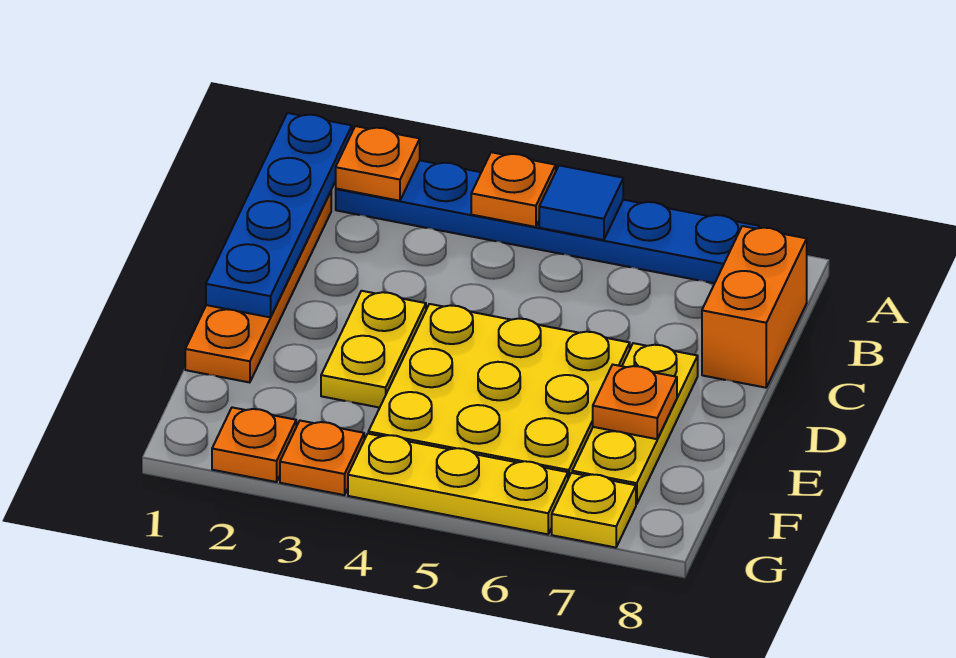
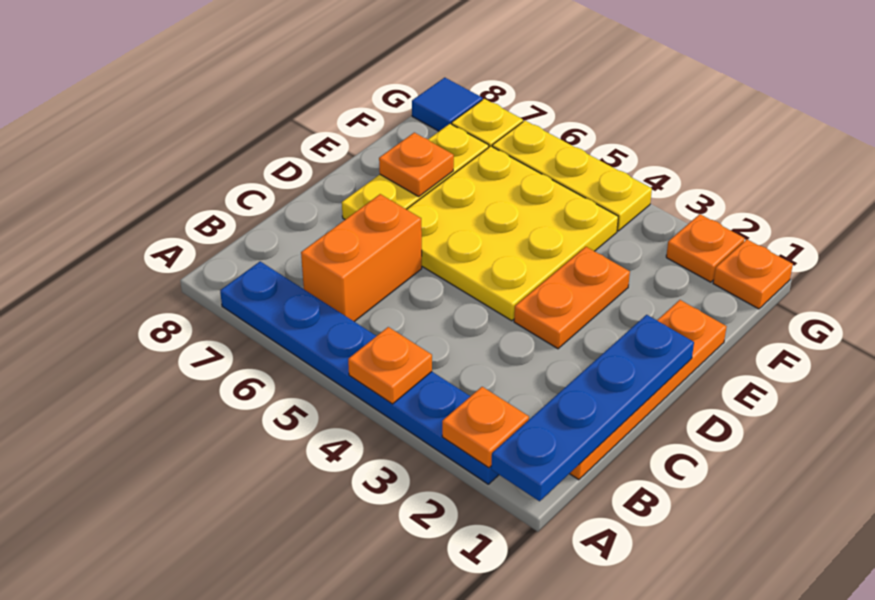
blue 1x1 tile [539,165,623,240] -> blue 1x1 tile moved to [412,78,482,131]
orange 1x2 brick [702,226,807,388] -> orange 1x2 brick moved to [301,194,422,322]
yellow 1x2 plate [321,291,426,408] -> orange 1x2 plate [514,247,630,349]
orange 1x1 plate [280,421,364,495] -> orange 1x1 plate moved to [713,239,793,309]

